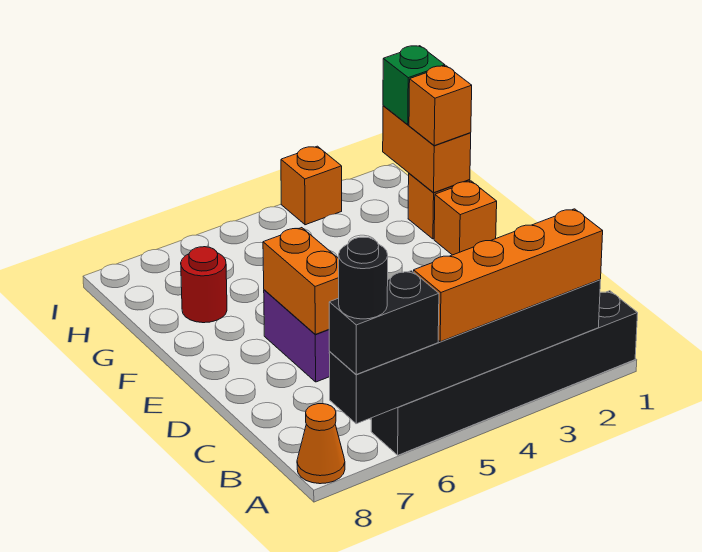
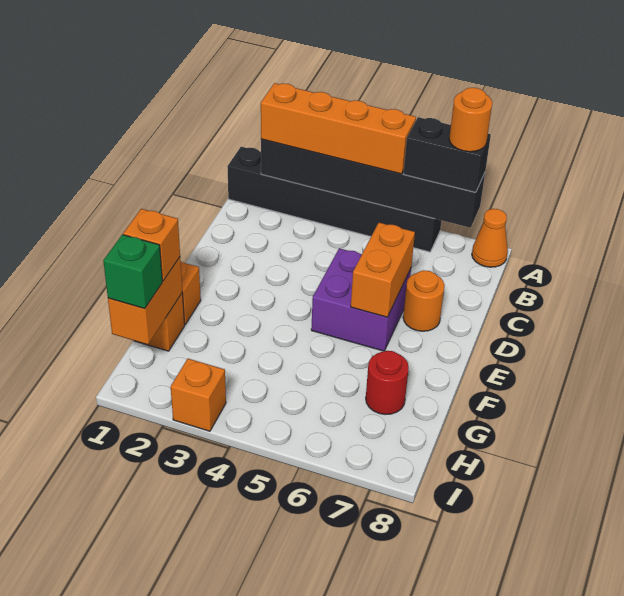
black 1x1 round brick [339,237,388,319] -> orange 1x1 round brick [449,88,492,152]
none -> orange 1x1 round brick [403,270,445,331]

